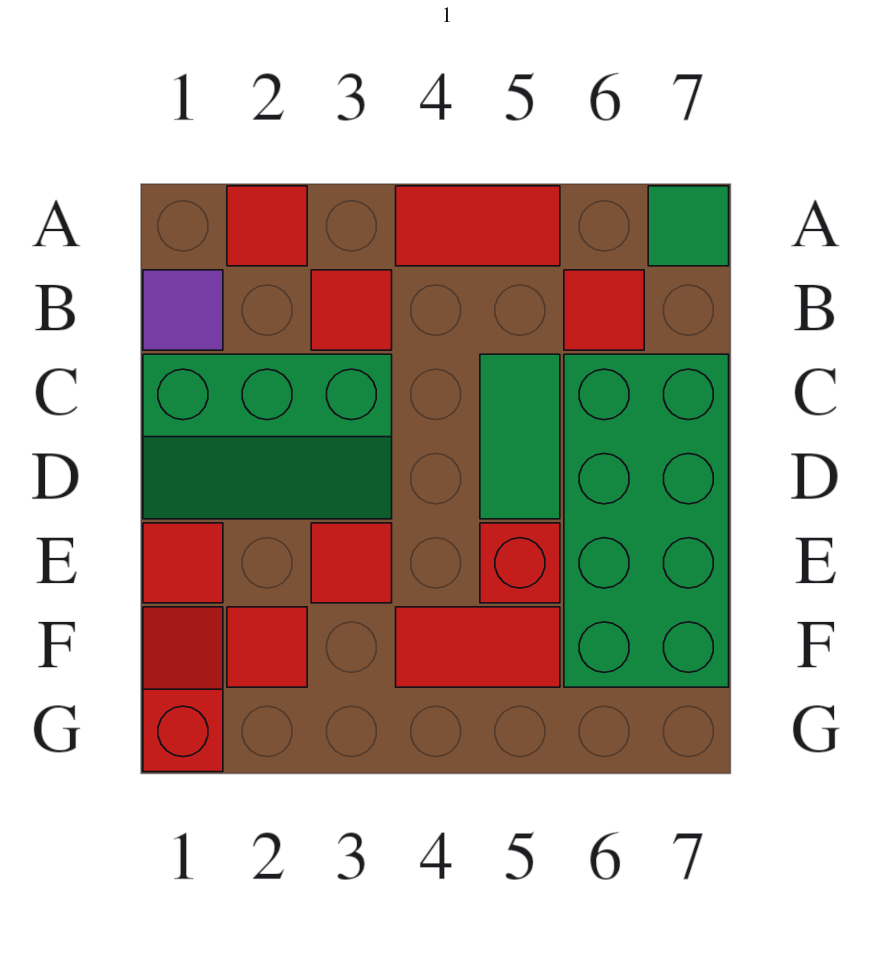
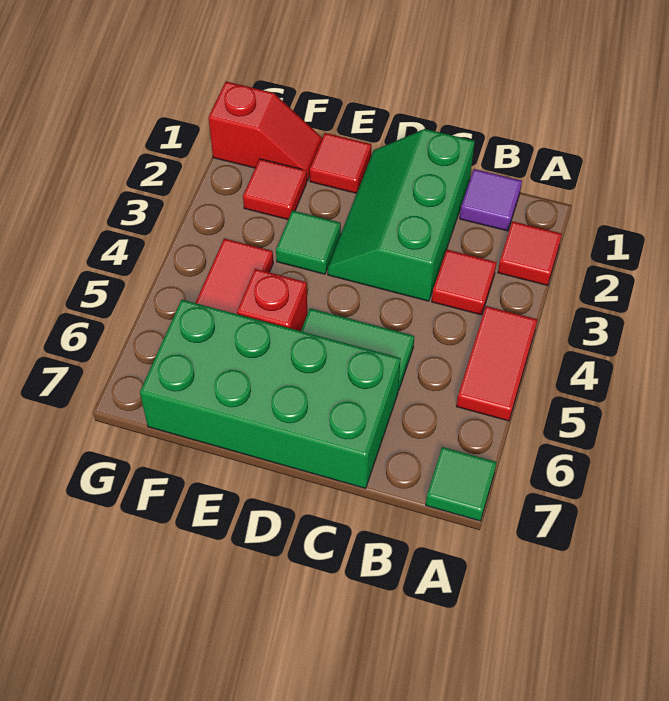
red 1x1 tile [564,270,644,350] -> none
red 1x1 tile [311,523,392,603] -> green 1x1 tile [276,211,341,274]

